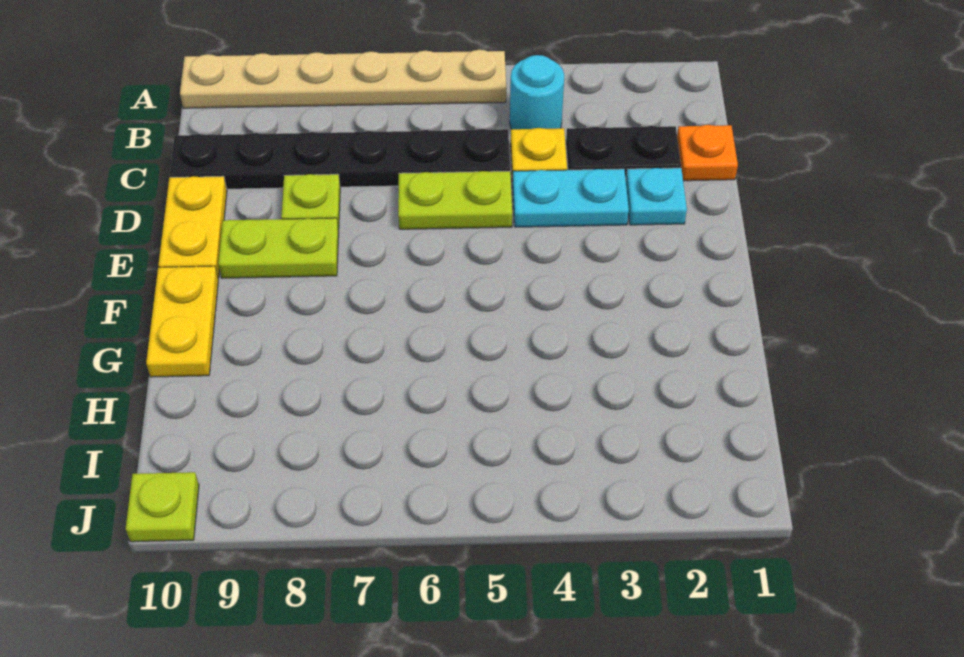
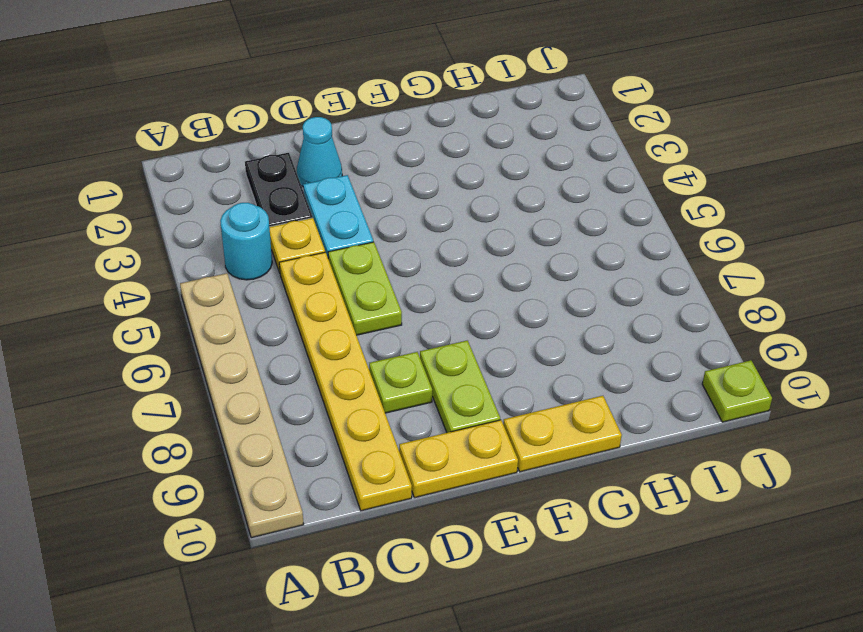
orange 1x1 plate [677,125,738,181] -> none
black 1x6 plate [170,129,510,189] -> yellow 1x6 plate [279,252,412,511]
cyan 1x1 plate [626,168,687,225] -> cyan 1x1 cone [297,117,342,187]

